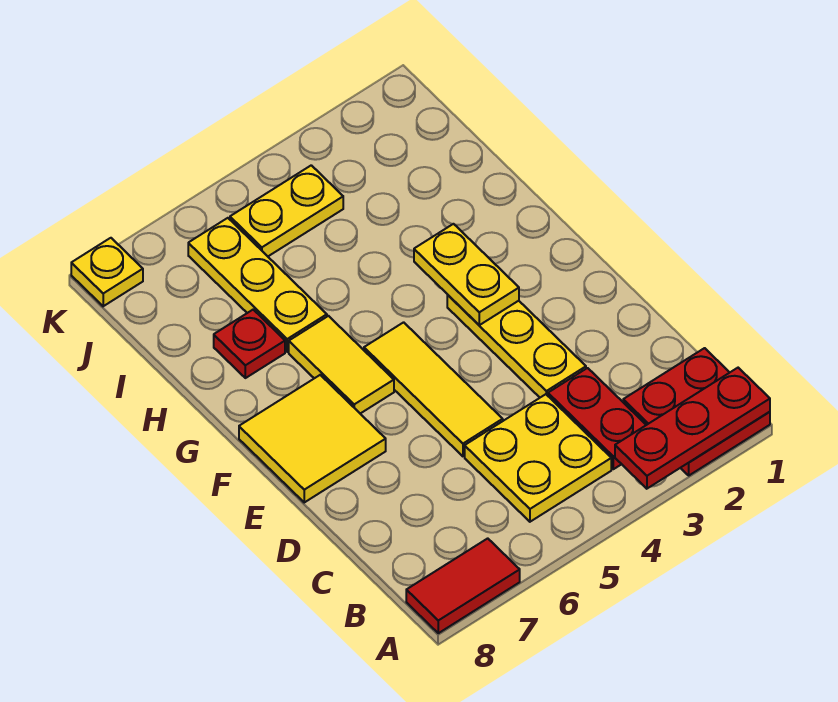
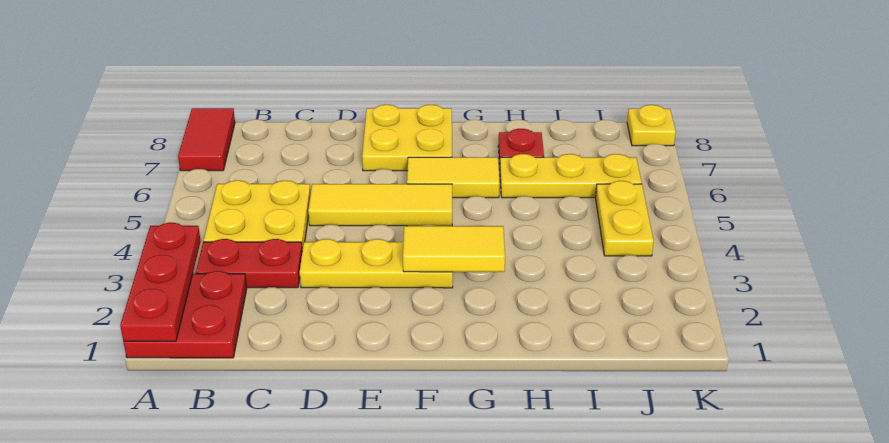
yellow 2x2 tile [239,375,386,502] -> yellow 2x2 plate [362,105,452,171]
yellow 1x2 plate [414,224,519,325] -> yellow 1x2 tile [403,226,505,272]

